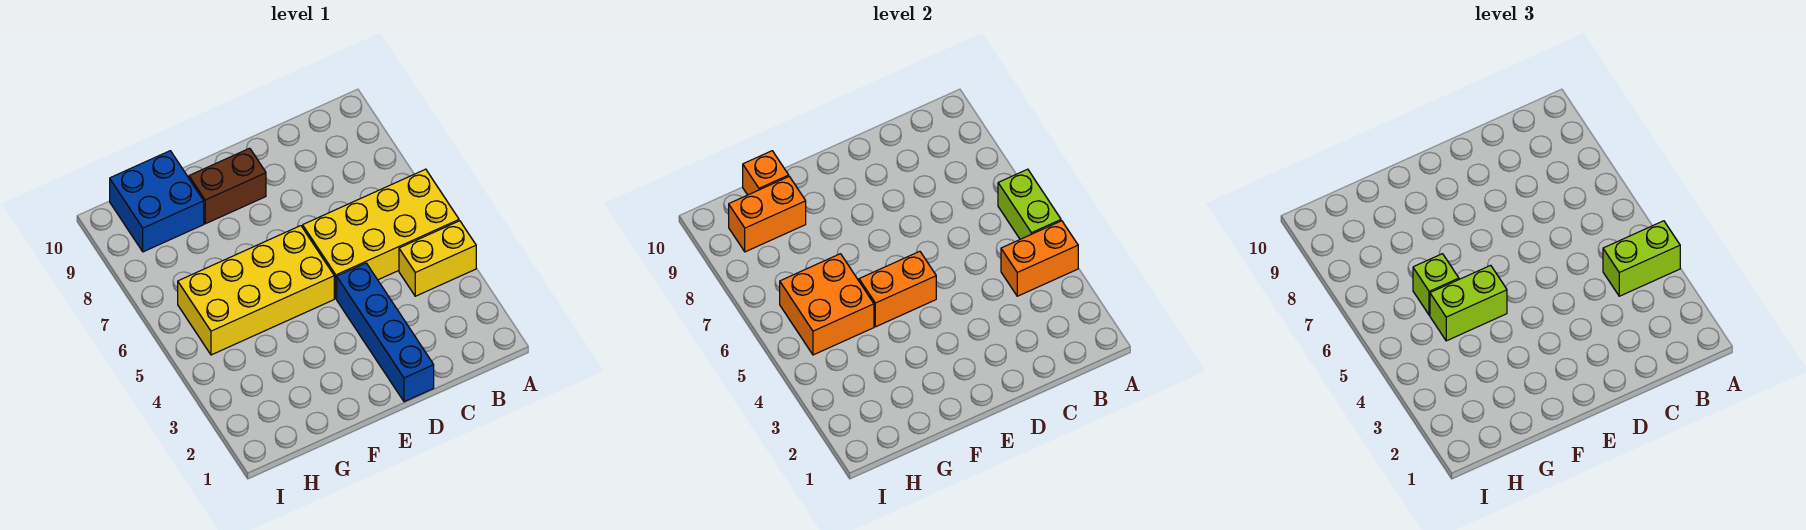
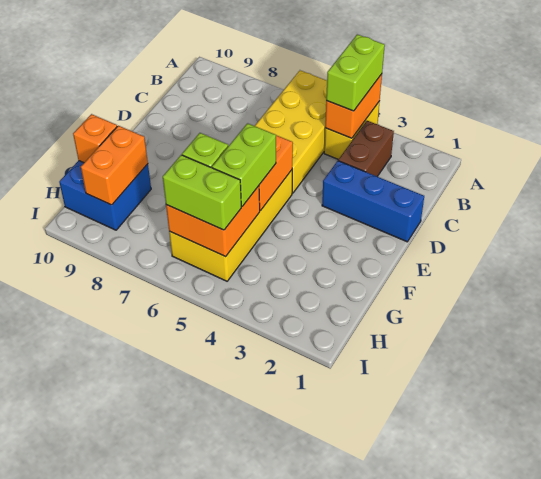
lime 1x2 brick [998,169,1061,239] -> lime 1x2 brick moved to [163,155,241,230]
blue 1x4 brick [337,263,434,402] -> blue 1x3 brick [322,161,424,242]
brown 1x2 brick [189,148,266,224] -> brown 1x2 brick moved to [338,121,394,176]

